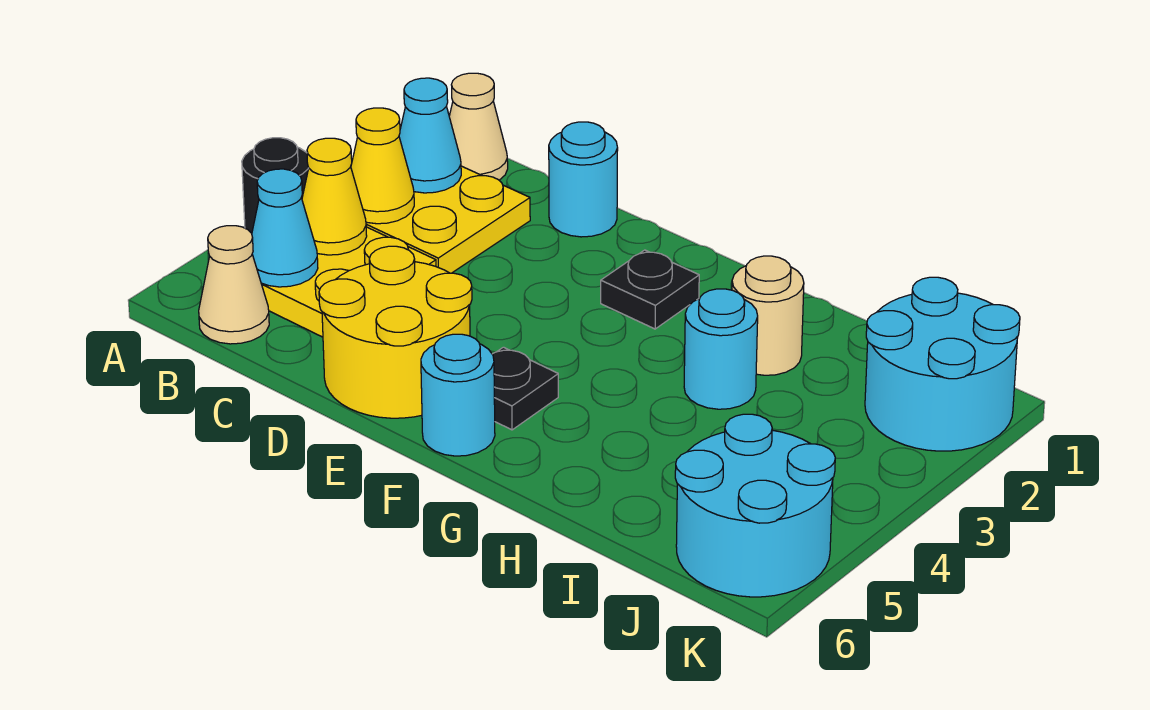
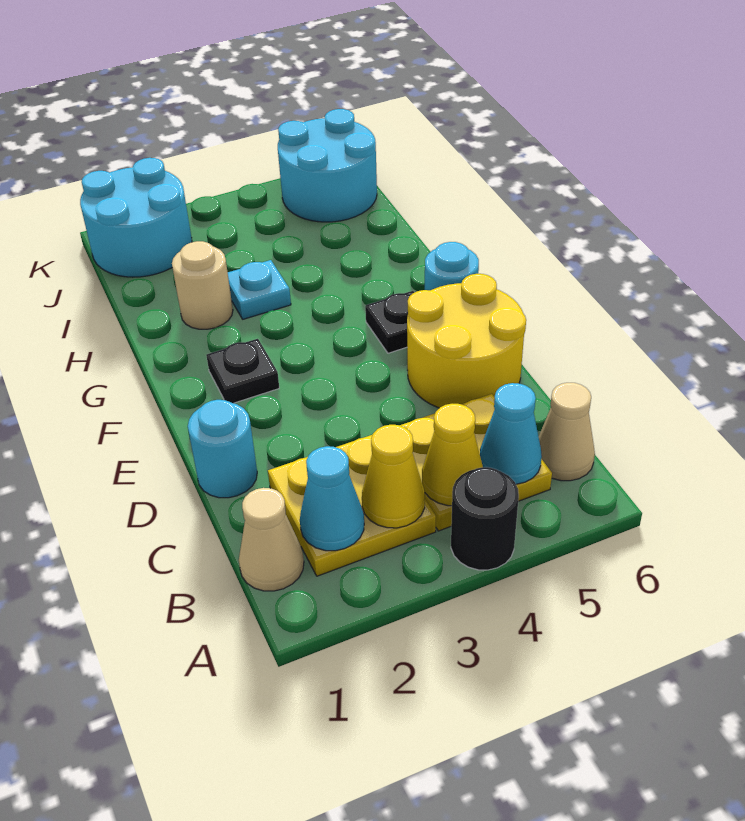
cyan 1x1 round brick [684,289,758,409] -> cyan 1x1 plate [228,260,291,319]

